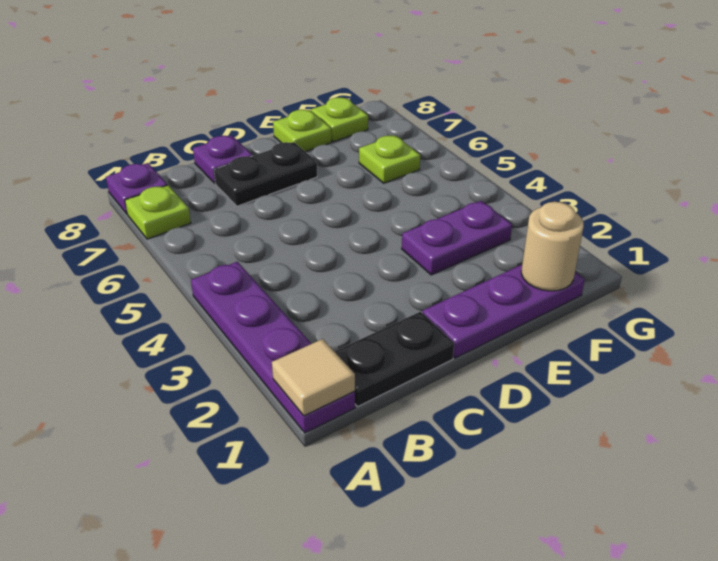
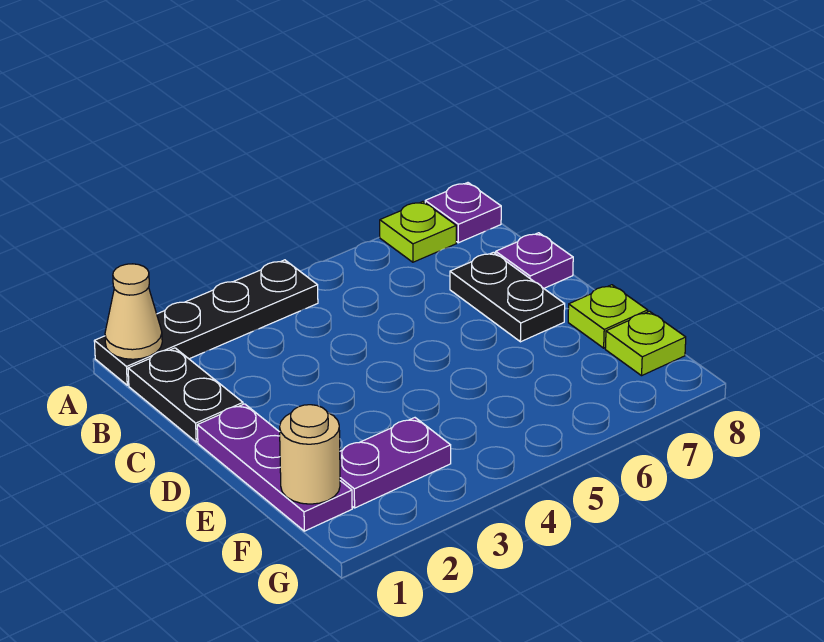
purple 1x4 plate [191,262,355,433] -> black 1x4 plate [94,260,318,385]
tan 1x1 tile [272,339,355,416] -> tan 1x1 cone [105,264,162,359]
purple 1x2 plate [402,201,512,275] -> purple 1x2 plate turned to [340,418,451,508]
lime 1x1 plate [359,135,420,183] -> none

